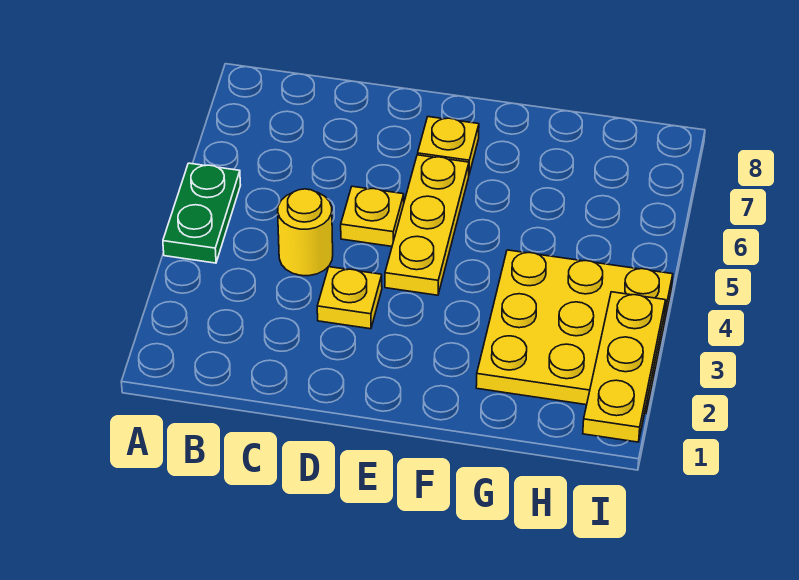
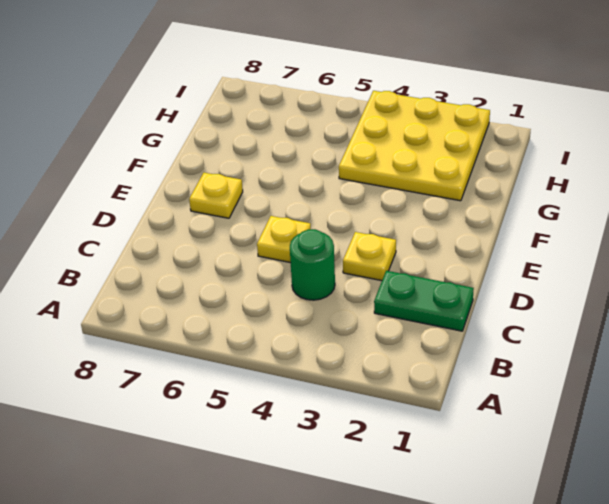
green 1x2 plate [163,163,241,263] -> green 1x2 plate moved to [374,271,474,331]
yellow 1x1 round brick [278,189,333,276] -> green 1x1 round brick [290,229,335,300]
yellow 1x3 plate [385,155,469,295] -> none
yellow 1x3 plate [583,292,666,442] -> none

